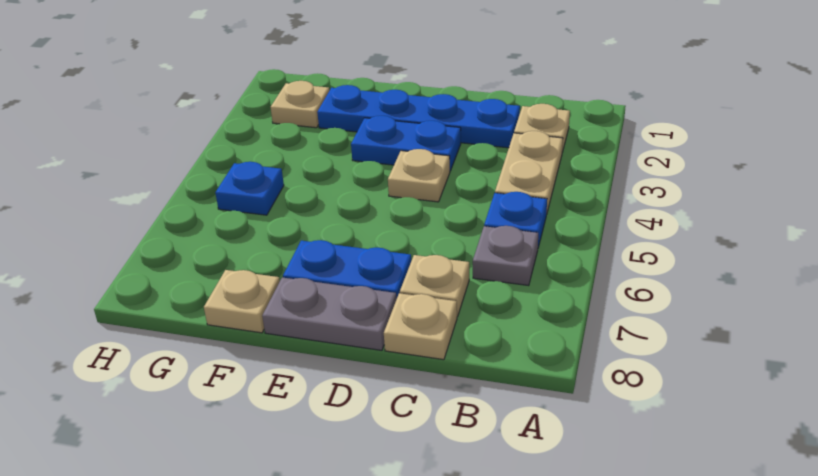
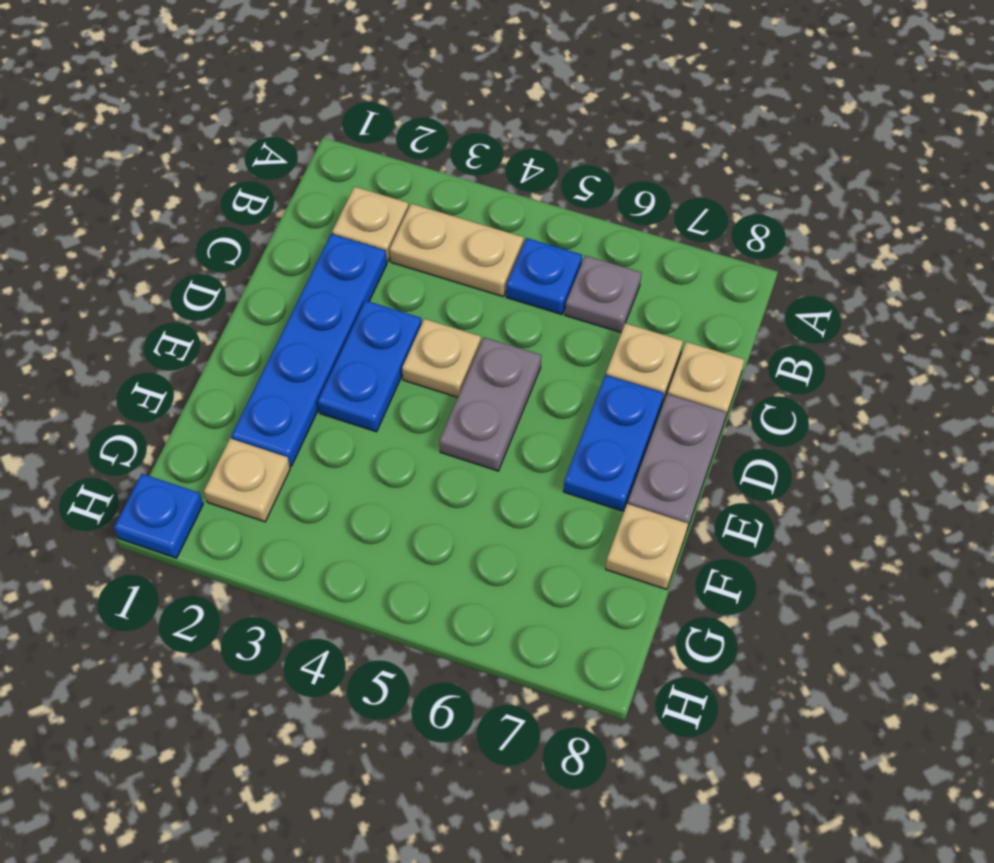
none -> grey 1x2 plate [440,337,541,471]
blue 1x1 plate [215,162,284,215] -> blue 1x1 plate moved to [114,474,203,558]

